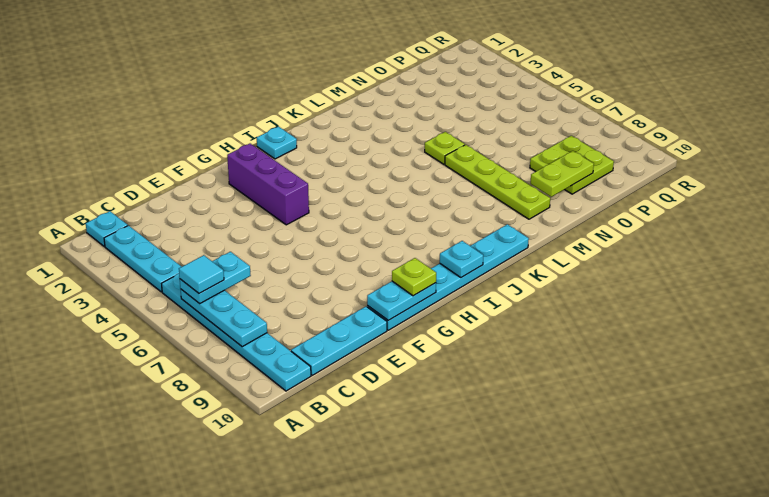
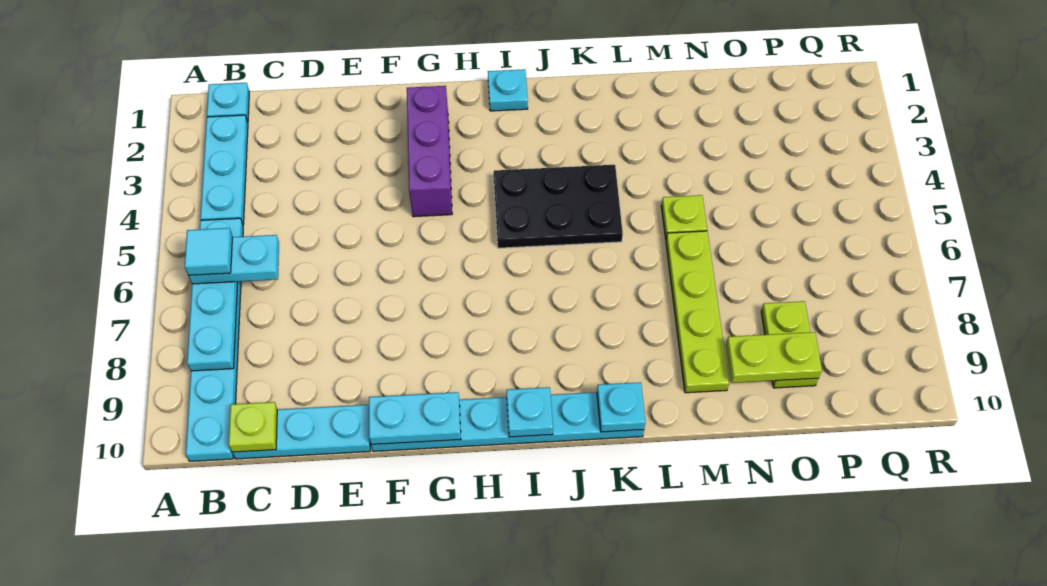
lime 1x1 plate [392,258,436,296] -> lime 1x1 plate moved to [229,402,277,452]
none -> black 2x3 plate [494,165,623,248]
none -> cyan 1x1 plate [597,382,645,432]
lime 2x2 plate [530,136,614,194] -> lime 1x2 plate [761,301,818,388]

